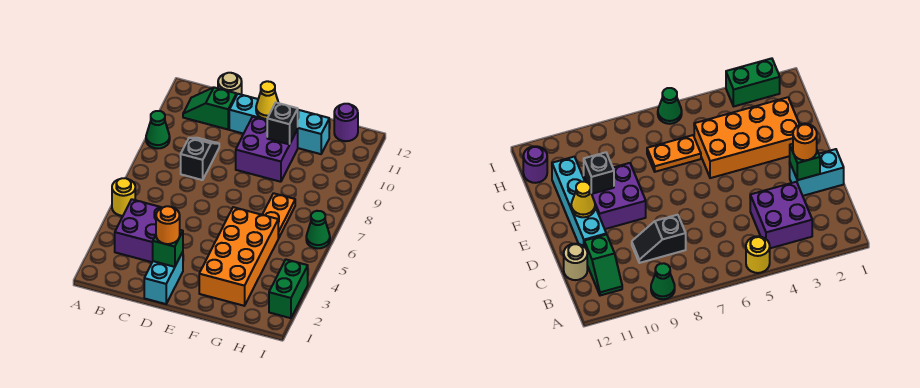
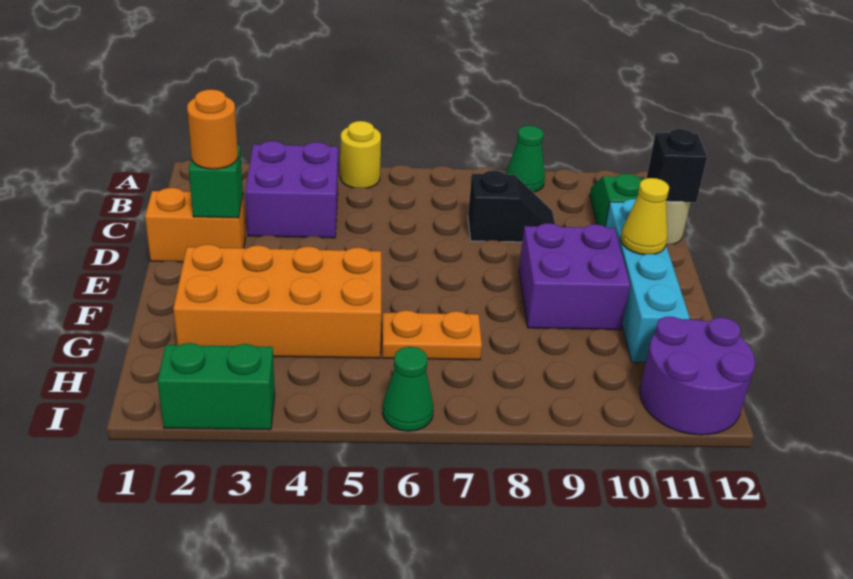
cyan 1x2 brick [144,252,183,304] -> orange 1x2 brick [145,188,245,262]
black 1x1 brick [267,103,298,144] -> black 1x1 brick moved to [647,129,707,202]
purple 1x1 round brick [334,104,358,141] -> purple 2x2 round brick [640,317,755,435]

